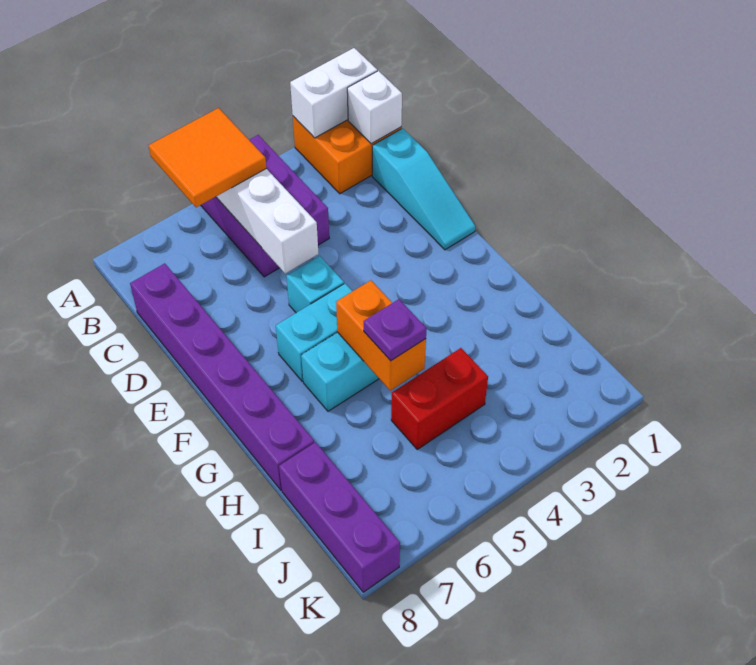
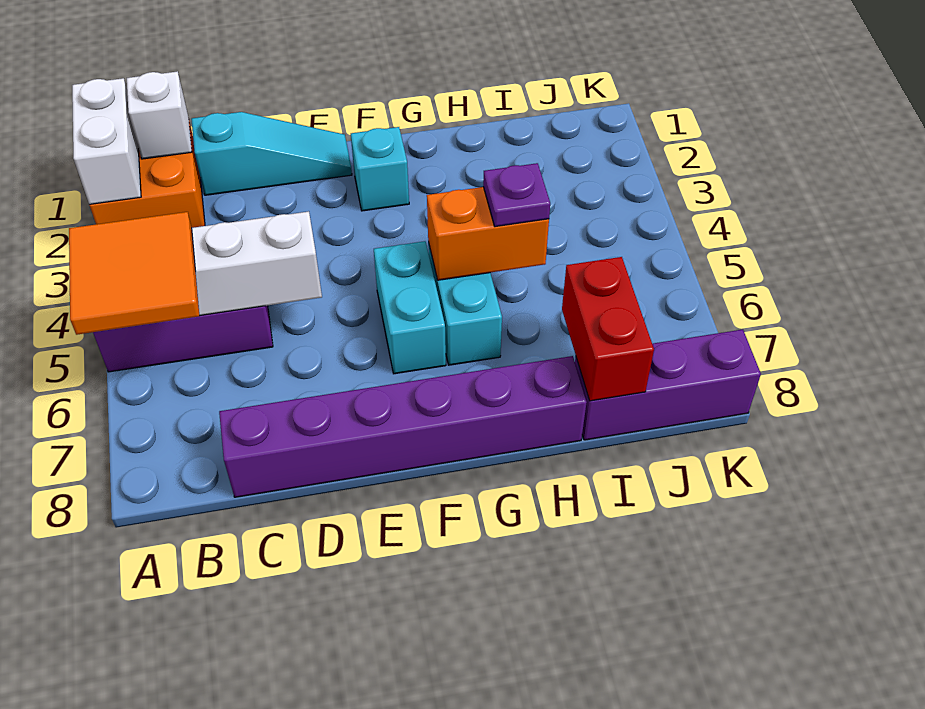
cyan 1x1 brick [286,256,344,313] -> cyan 1x1 brick moved to [351,127,409,211]
red 1x2 brick [391,348,488,449] -> red 1x2 brick moved to [562,257,654,401]

